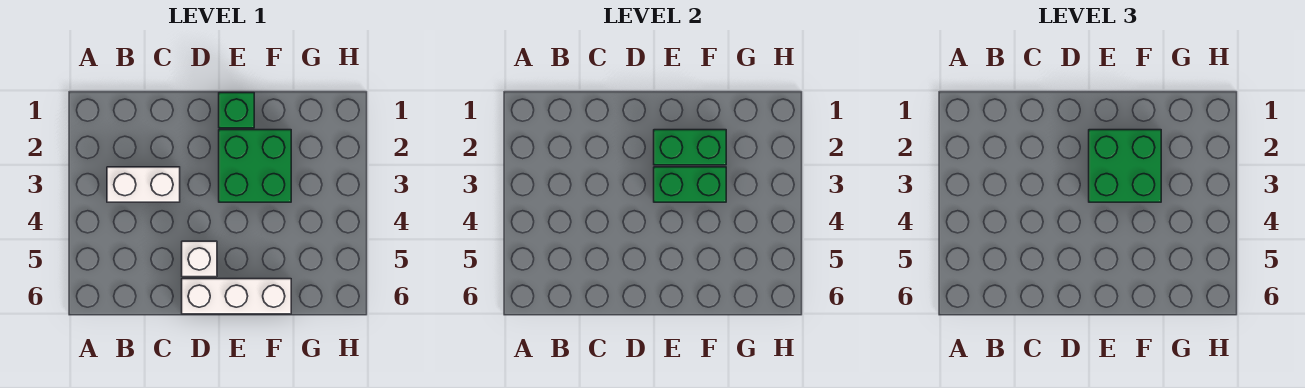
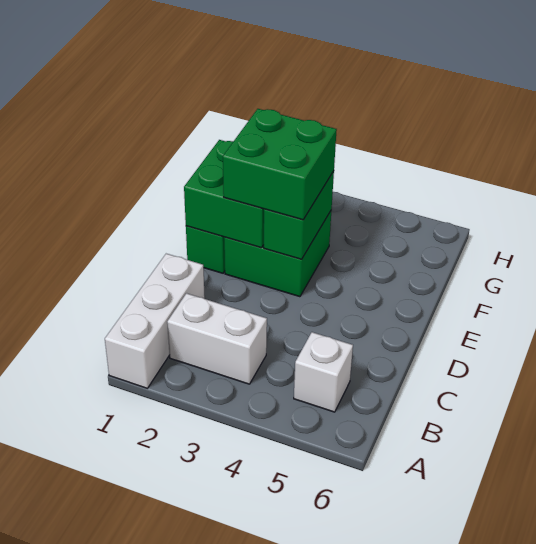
white 1x2 brick [107,167,180,202] -> white 1x2 brick turned to [167,293,267,384]
white 1x1 brick [182,241,217,277] -> white 1x1 brick moved to [294,332,353,412]
white 1x3 brick [182,279,291,314] -> white 1x3 brick moved to [105,254,205,388]
green 1x2 brick [654,130,726,165] -> green 2x2 brick [184,140,264,248]

